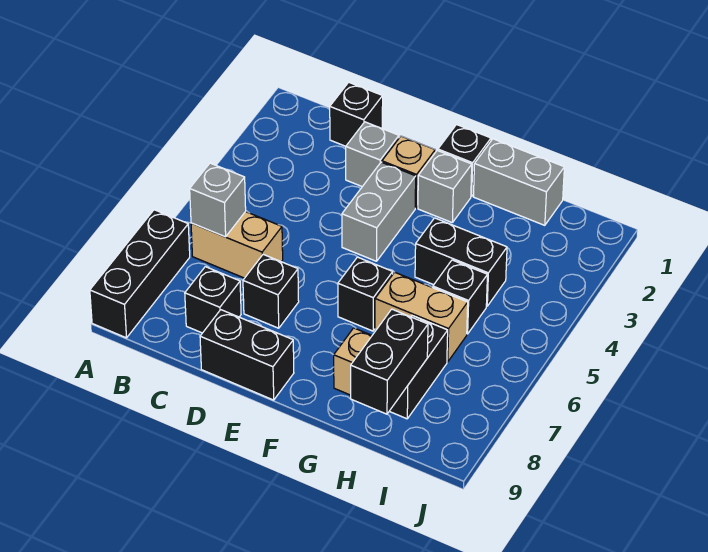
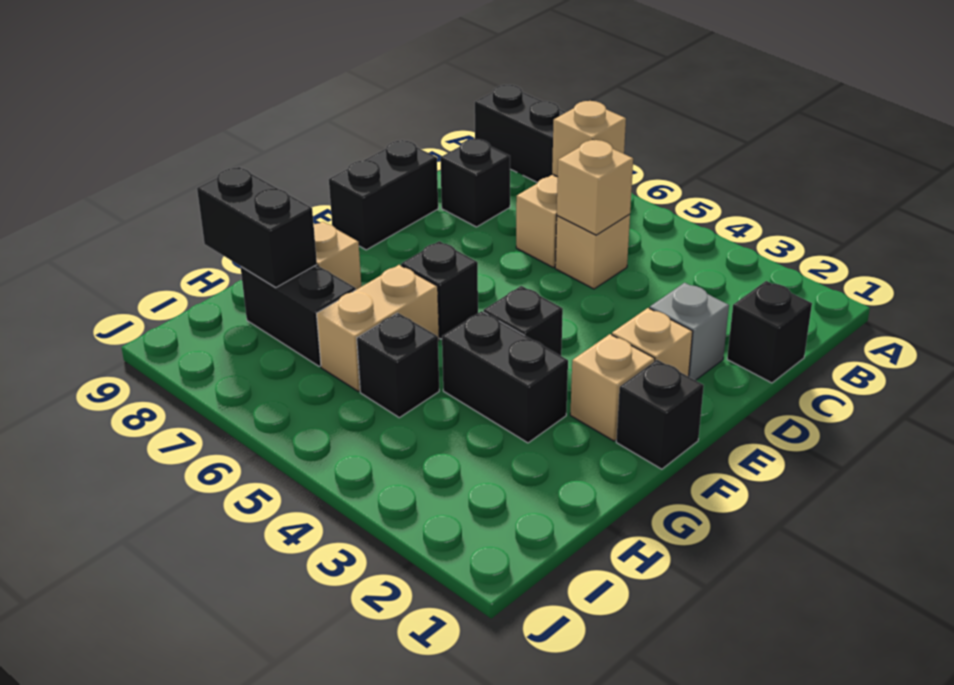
grey 1x1 brick [190,163,246,237] -> tan 1x1 brick [552,101,626,177]
none -> tan 1x1 brick [555,214,630,289]
none -> tan 1x1 brick [557,140,633,235]
black 1x1 brick [243,254,299,328] -> black 1x1 brick moved to [483,286,563,356]
grey 1x2 brick [342,162,416,261] -> none
grey 1x1 brick [418,150,472,222] -> tan 1x1 brick [570,334,655,441]
grey 1x2 brick [473,139,564,225] -> none
black 1x2 brick [415,218,507,306] -> black 1x2 brick turned to [442,311,568,443]

